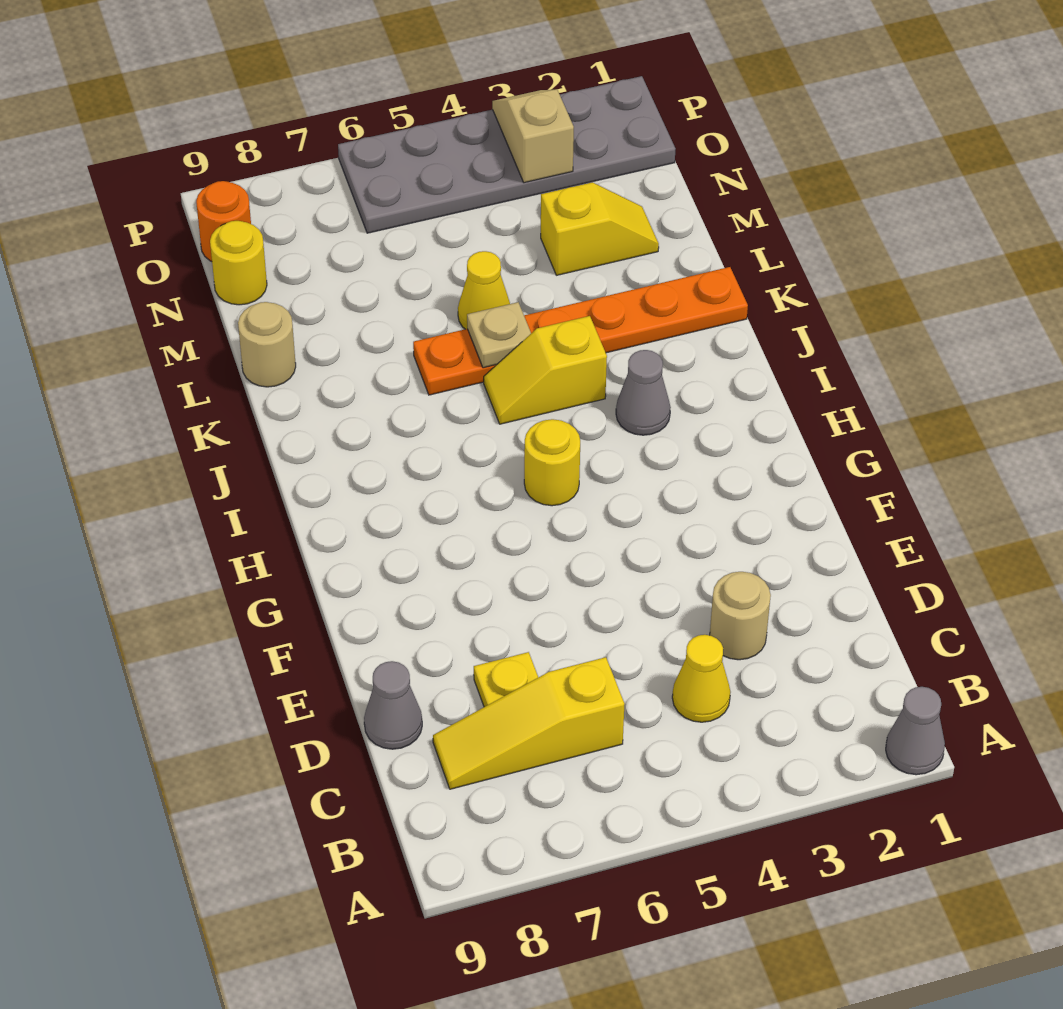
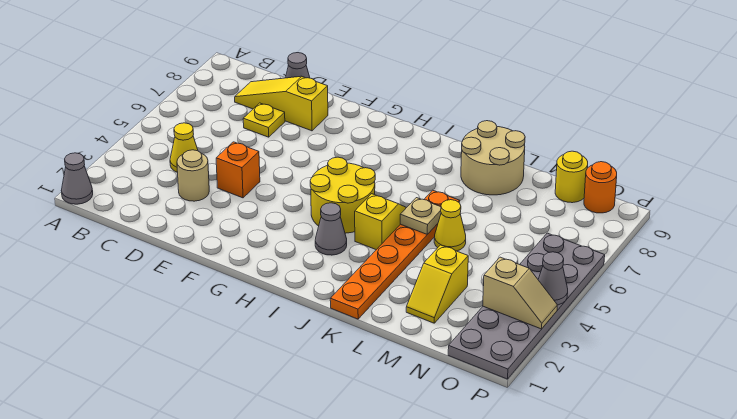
yellow 1x3 slope [433,657,624,789] -> yellow 1x3 slope turned to [235,76,328,131]
none -> orange 1x1 brick [216,142,260,198]
yellow 1x1 round brick [524,419,580,506] -> yellow 2x2 round brick [310,157,375,233]
tan 1x1 round brick [238,302,296,387] -> tan 2x2 round brick [461,121,525,195]
none -> grey 1x1 cone [538,252,568,305]

